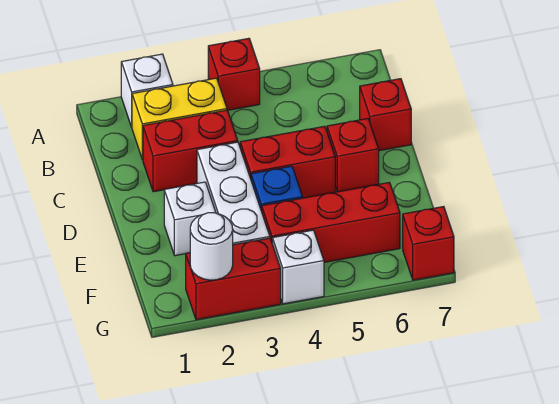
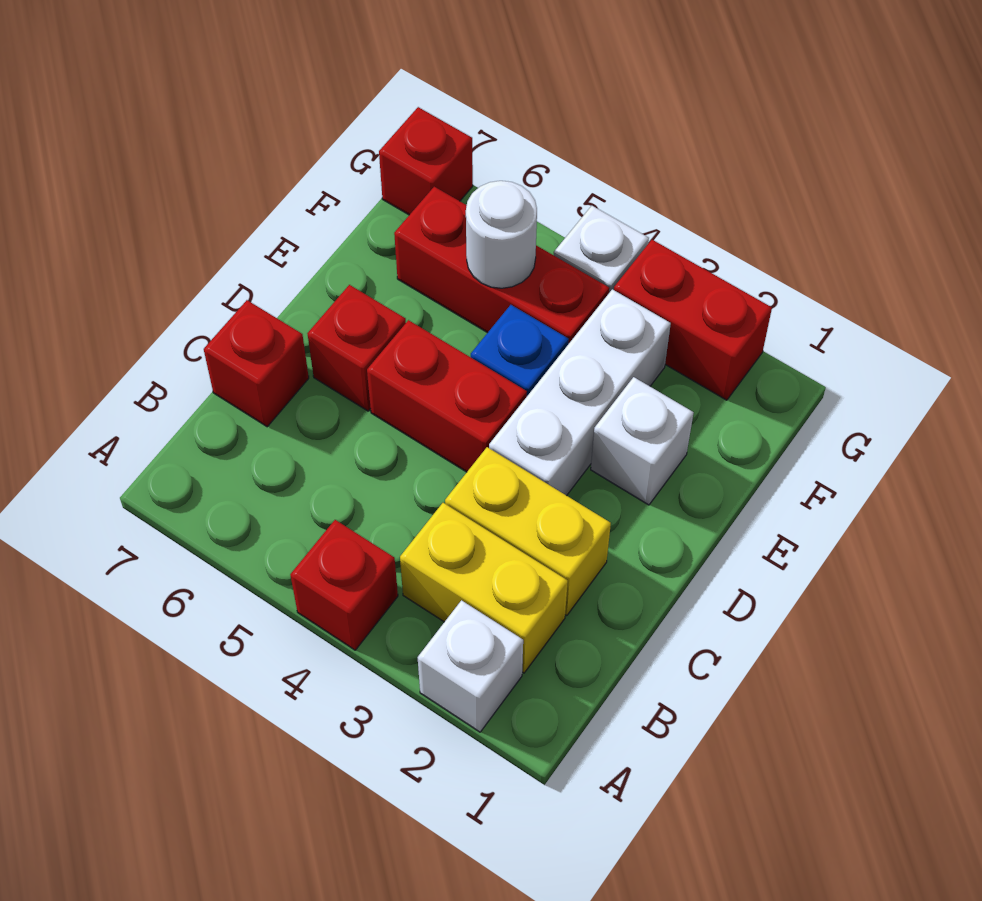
red 1x2 brick [143,110,238,192] -> yellow 1x2 brick [445,447,611,616]
white 1x1 round brick [190,213,233,280] -> white 1x1 round brick moved to [466,181,537,288]

